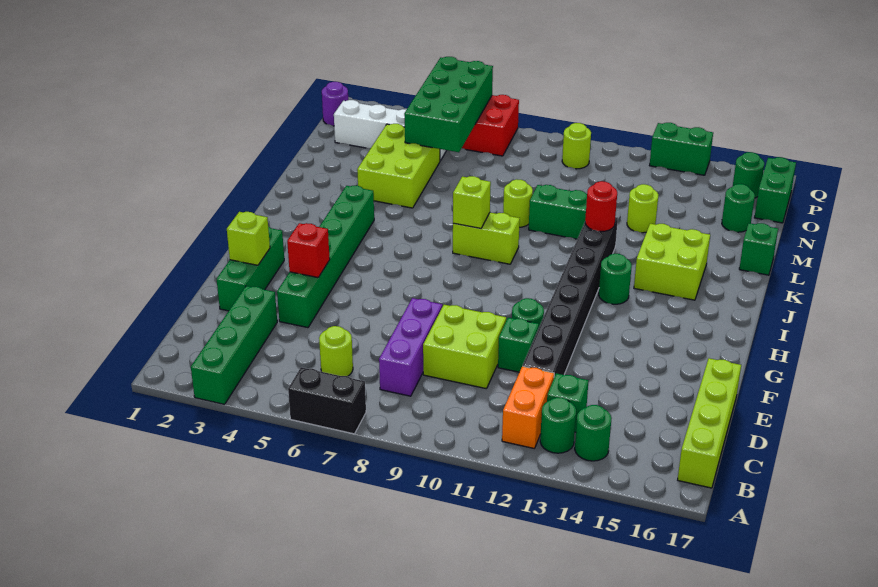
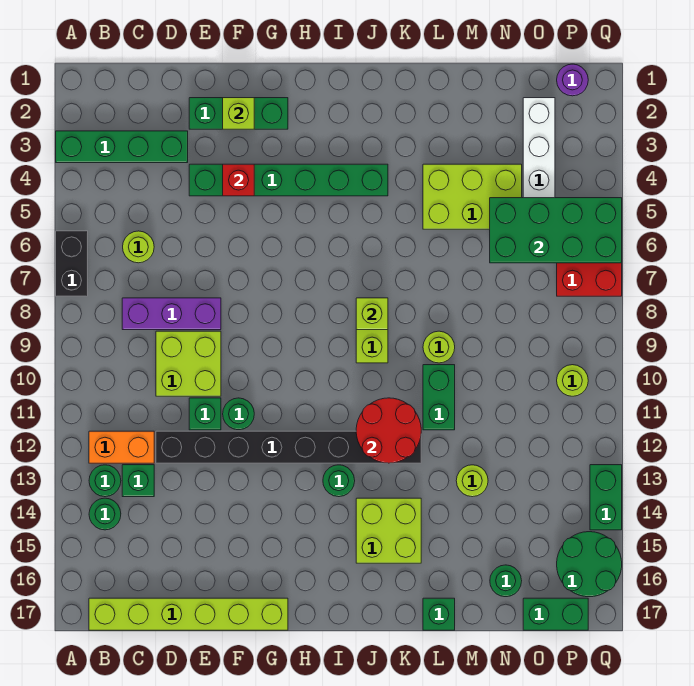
lime 1x4 brick [678,358,741,488] -> lime 1x6 brick [89,598,288,630]
red 1x1 round brick [585,181,617,232] -> red 2x2 round brick [356,398,421,463]
green 1x1 round brick [733,152,764,198] -> green 2x2 round brick [557,532,622,597]

